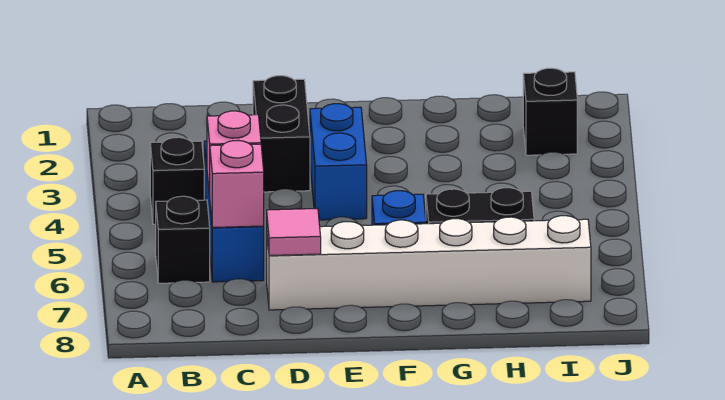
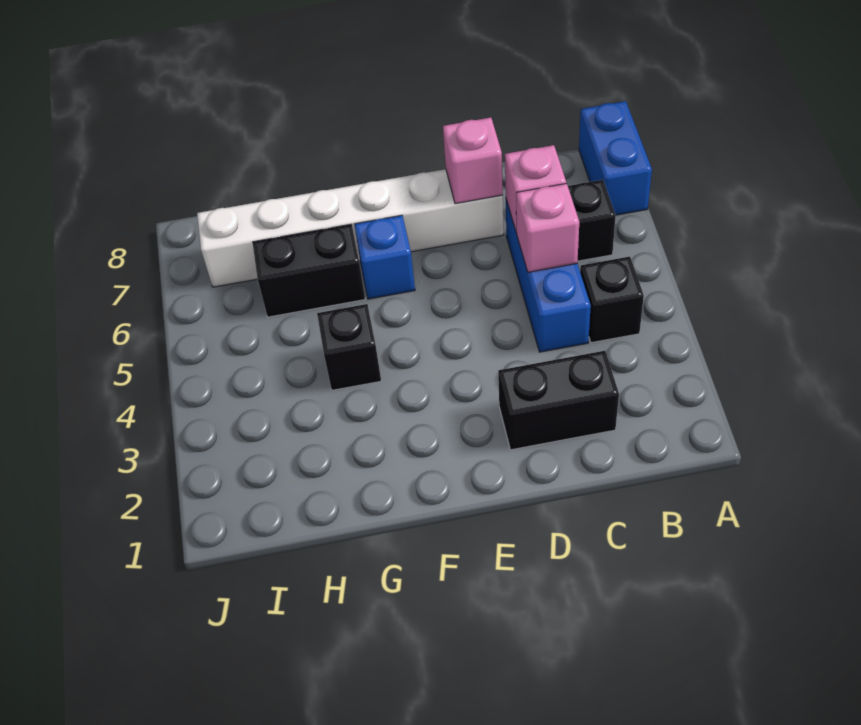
black 1x2 brick [253,76,310,192] -> black 1x2 brick turned to [498,351,619,450]
pink 1x1 tile [267,208,321,256] -> pink 1x1 brick [443,118,503,204]
blue 1x2 brick [310,104,367,220] -> blue 1x2 brick moved to [579,101,652,215]
black 1x1 brick [523,68,577,155] -> black 1x1 brick moved to [317,304,381,390]

